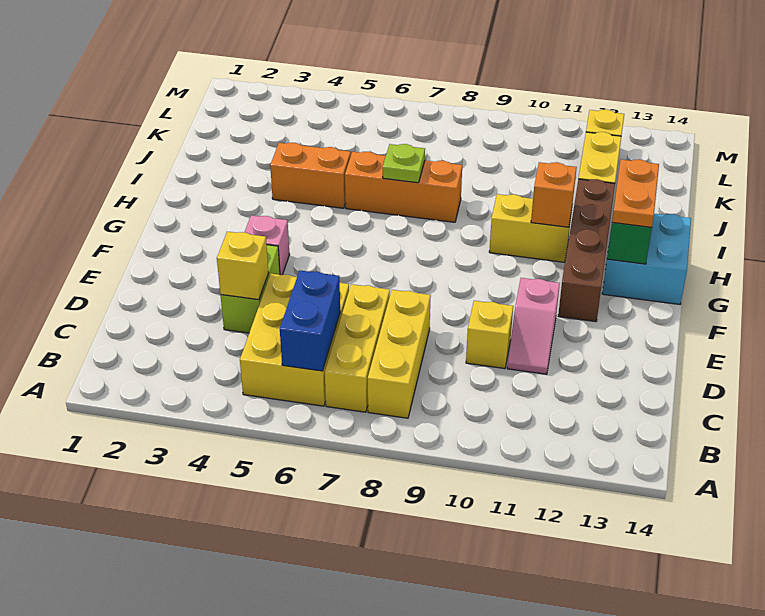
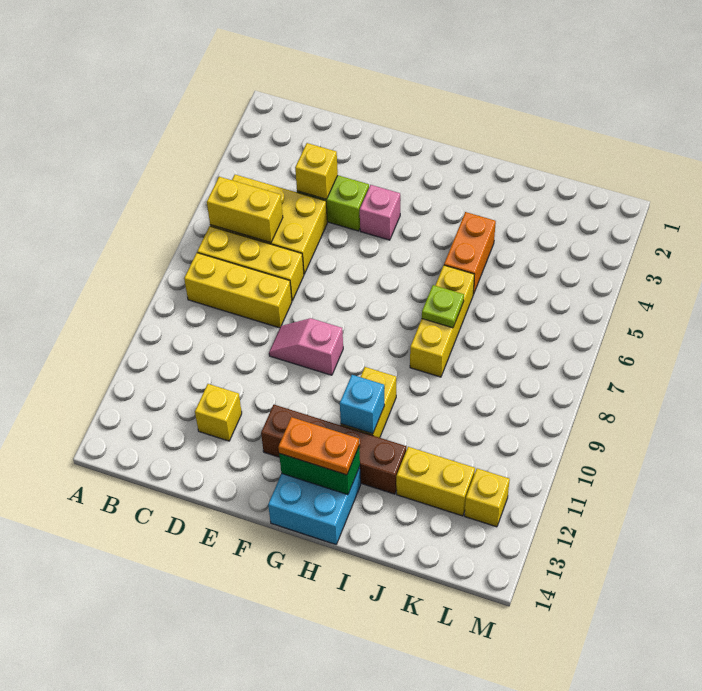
blue 1x2 brick [280,271,340,371] -> yellow 1x2 brick [207,177,283,243]
yellow 1x1 brick [466,301,513,369] -> yellow 1x1 brick moved to [195,384,242,441]
pink 1x2 slope [507,278,560,374] -> pink 1x2 slope moved to [269,318,343,375]
orange 1x1 brick [531,162,577,227] -> cyan 1x1 brick [340,375,384,434]
orange 1x3 brick [345,152,462,222] -> yellow 1x3 brick [410,265,474,377]

